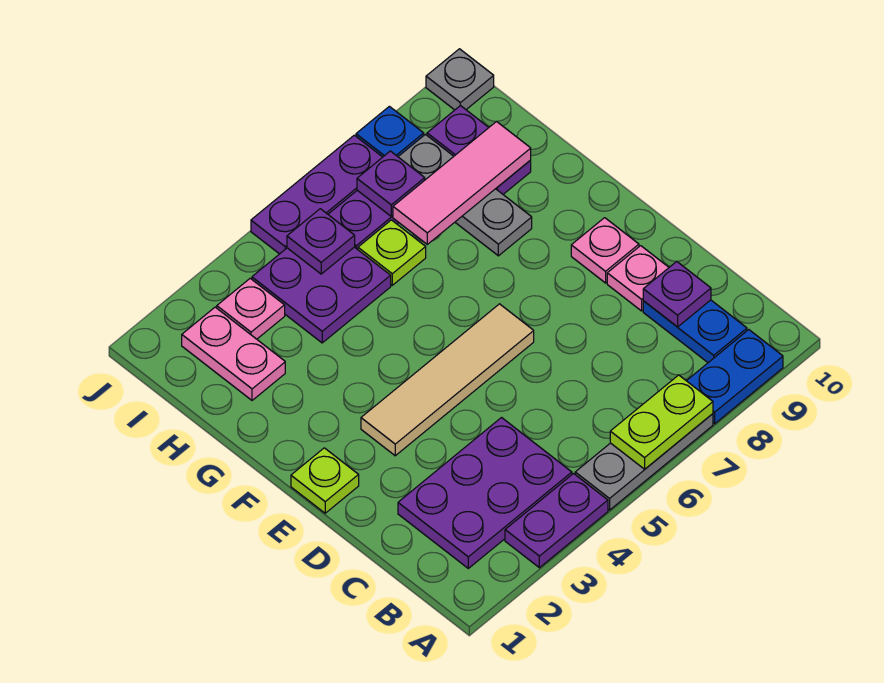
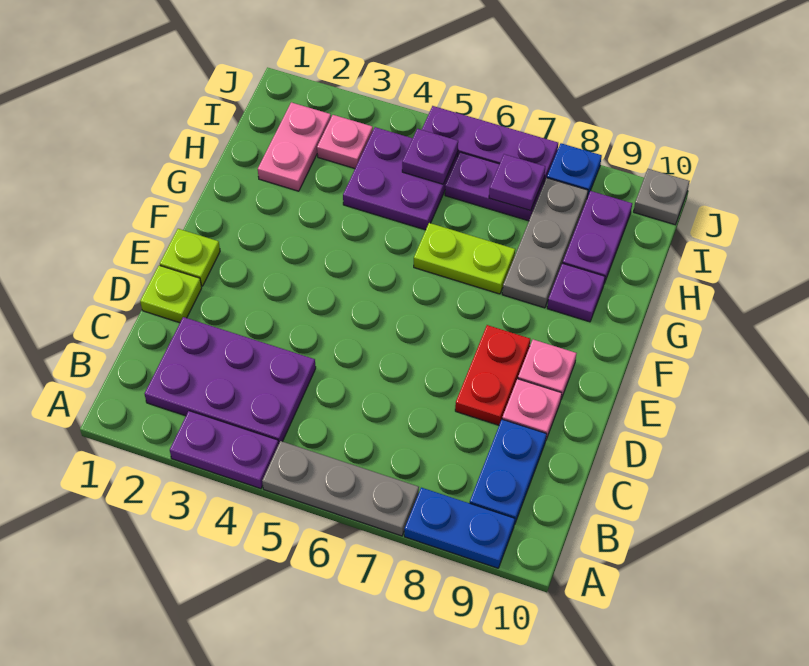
lime 1x2 plate [610,375,713,469] -> lime 1x2 plate moved to [414,223,515,294]
purple 1x1 plate [643,261,711,327] -> purple 1x1 plate moved to [547,263,605,322]
none -> red 1x2 plate [455,325,530,425]
tan 1x4 tile [361,304,534,456] -> none
lime 1x1 plate [358,220,426,285] -> lime 1x1 plate moved to [140,265,202,323]
pink 1x3 tile [393,121,531,244] -> none

